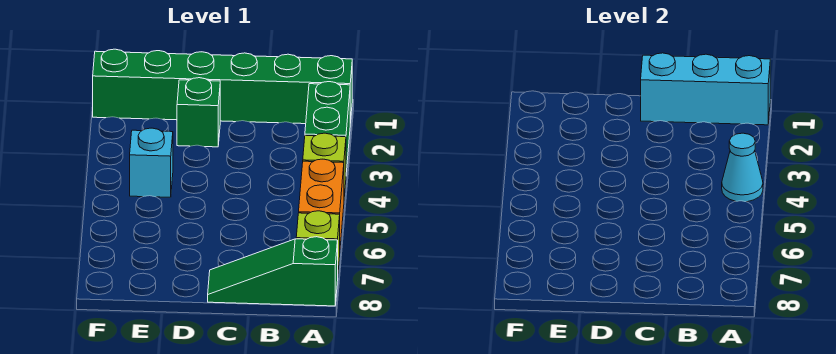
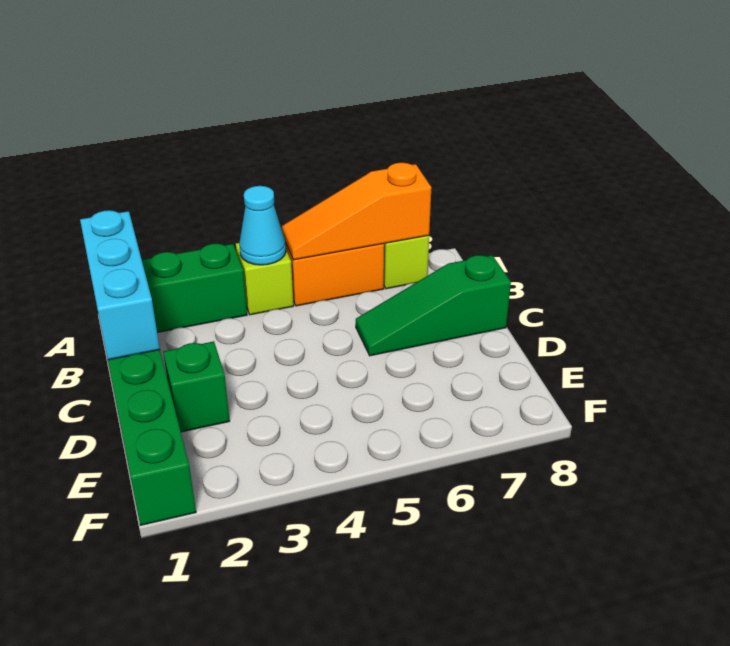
none -> orange 1x3 slope [282,163,431,260]
green 1x3 slope [208,237,338,306] -> green 1x3 slope turned to [356,255,511,356]
cyan 1x1 brick [130,128,173,197] -> none

